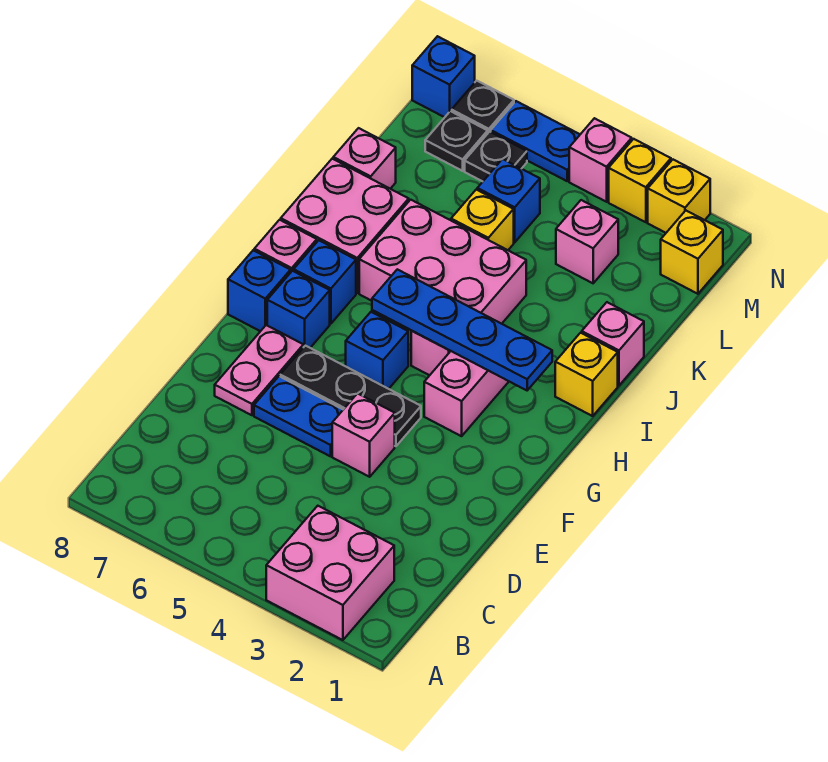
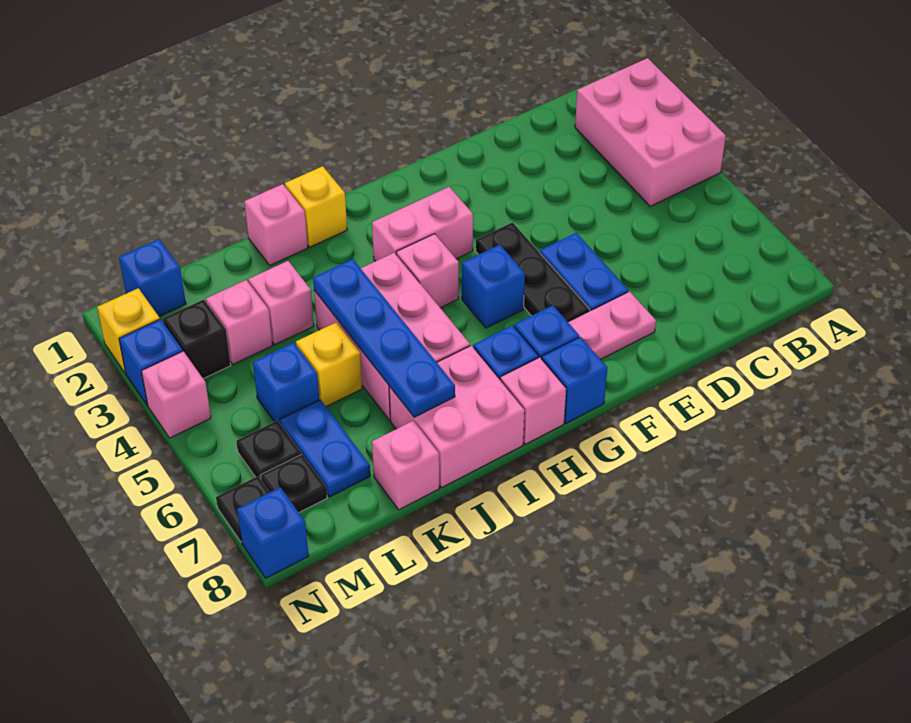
pink 2x2 brick [266,506,394,640] -> pink 2x3 brick [575,58,726,206]
pink 1x1 brick [332,393,395,477] -> pink 1x1 brick moved to [248,261,314,345]
blue 1x4 plate [372,269,552,390] -> blue 1x4 plate moved to [313,259,455,417]
yellow 1x1 brick [661,211,723,294] -> blue 1x1 brick [119,239,186,316]
none -> black 1x1 brick [163,300,231,379]
yellow 1x1 brick [609,139,671,222] -> blue 1x1 brick [119,319,183,405]
blue 1x2 plate [491,101,580,181] -> blue 1x2 plate moved to [280,400,370,497]

